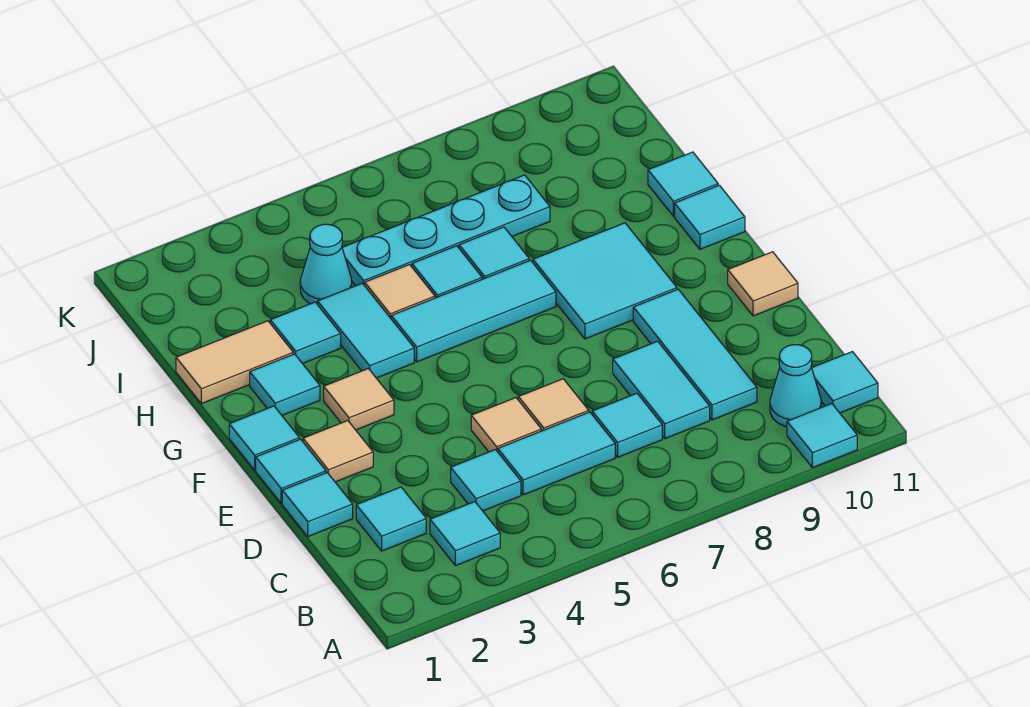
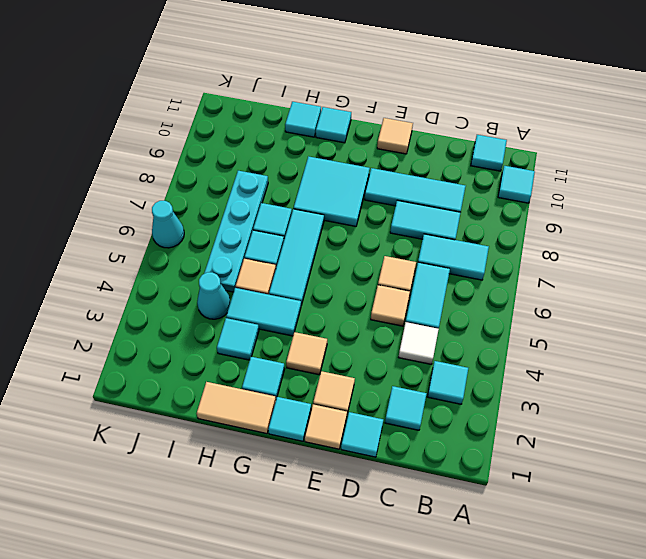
cyan 1x1 cone [770,345,821,427] -> cyan 1x1 cone moved to [152,201,184,248]
cyan 1x1 tile [451,450,521,511] -> white 1x1 tile [399,322,439,364]
cyan 1x1 tile [592,393,662,457] -> cyan 1x2 tile [418,234,489,280]
cyan 1x1 tile [256,439,326,503] -> tan 1x1 tile [305,404,347,449]
tan 1x2 tile [176,321,293,404] -> tan 1x2 tile turned to [197,382,276,434]

